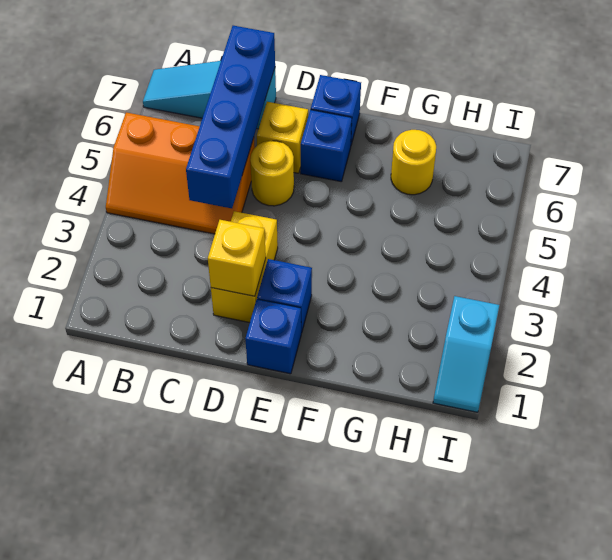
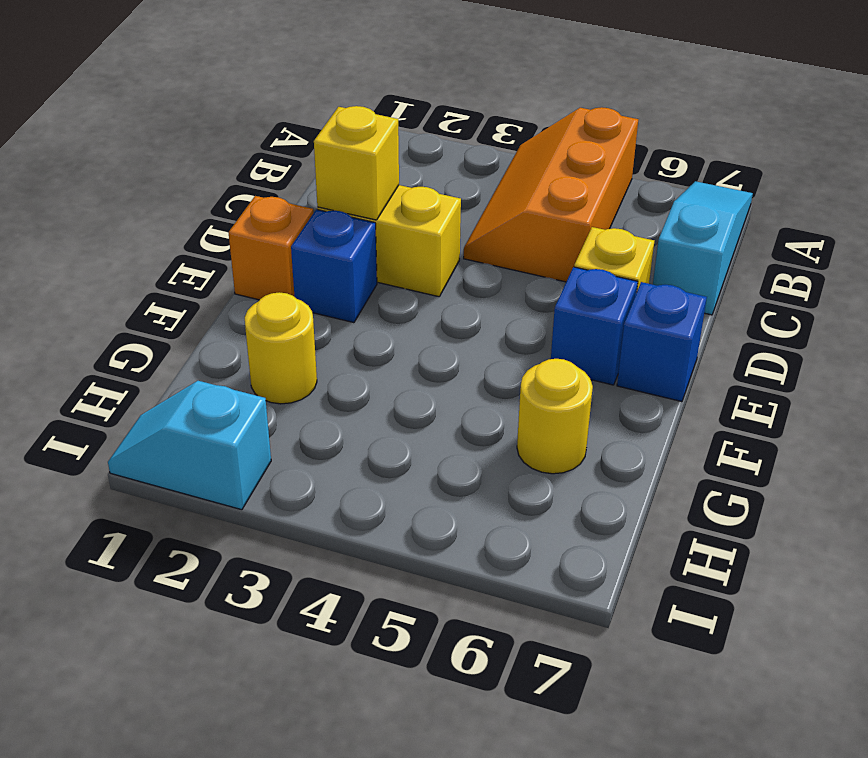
blue 1x4 brick [186,26,275,208] -> none
yellow 1x1 round brick [250,141,294,206] -> yellow 1x1 round brick moved to [245,292,317,404]
blue 1x1 brick [245,299,301,374] -> orange 1x1 brick [228,196,313,300]

